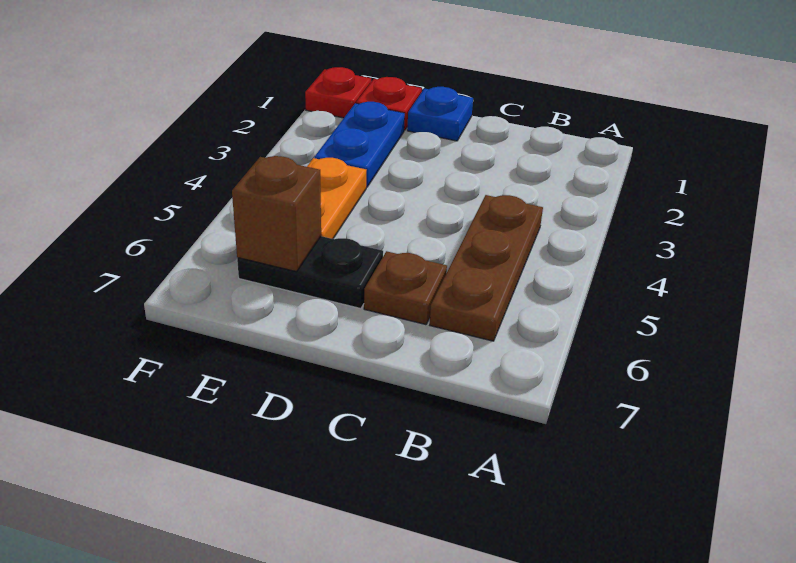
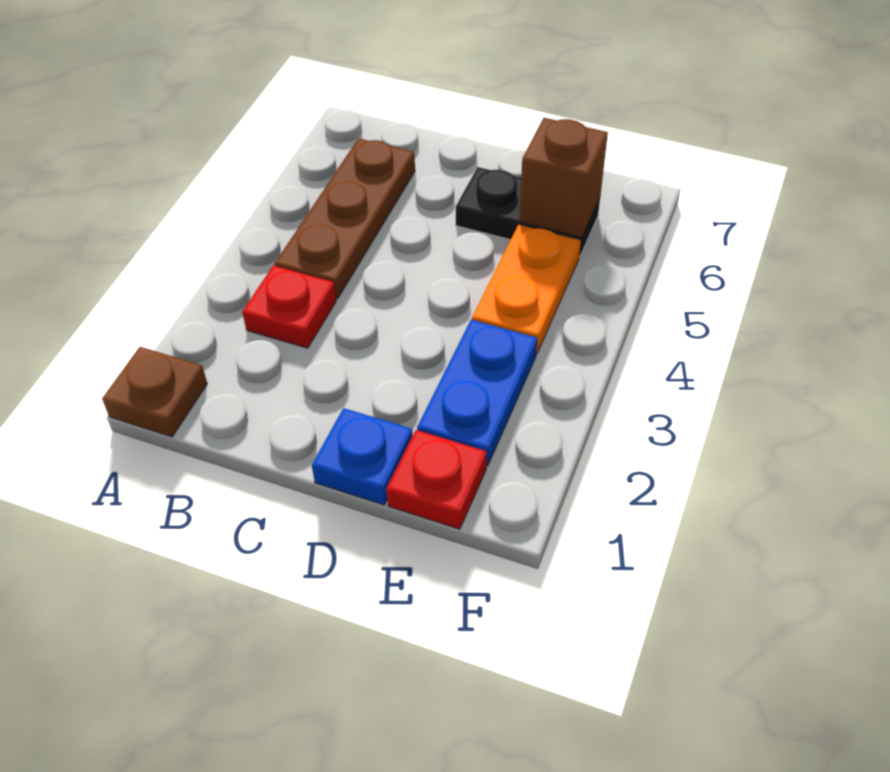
brown 1x1 plate [364,251,447,325] -> brown 1x1 plate moved to [102,347,207,437]
red 1x1 plate [305,67,371,118] -> red 1x1 plate moved to [242,266,336,348]

